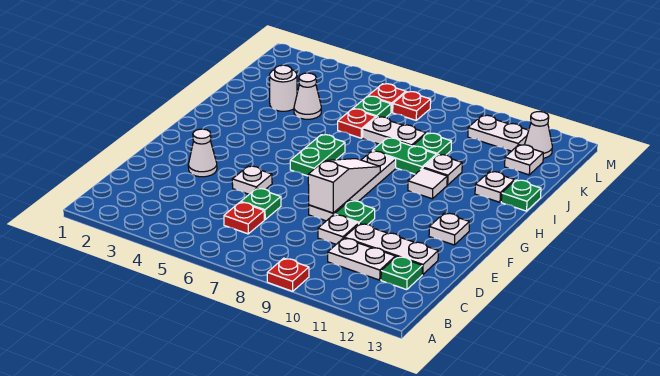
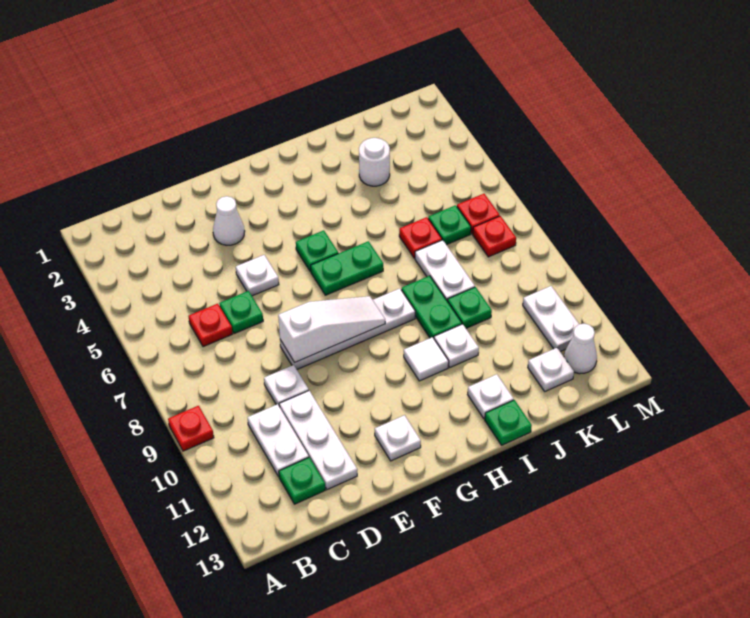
green 1x1 plate [334,201,375,225] -> green 1x1 plate moved to [296,230,338,272]
white 1x1 cone [294,73,321,119] -> none

